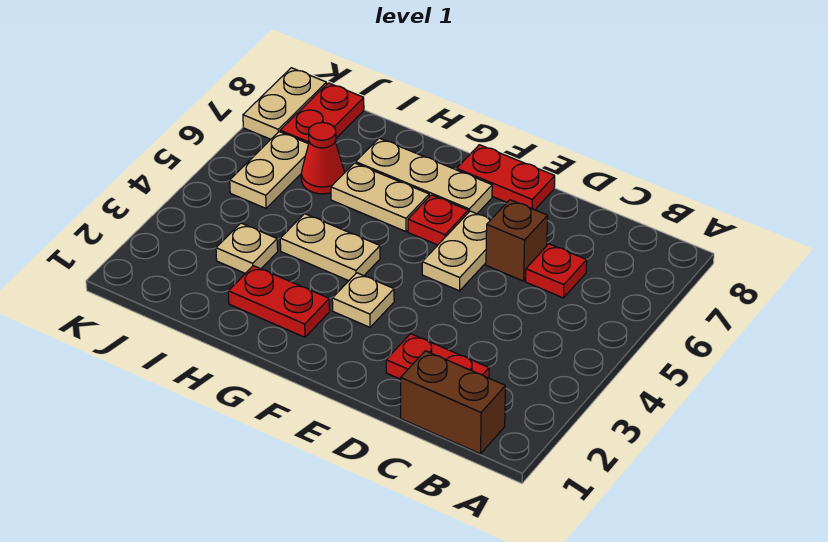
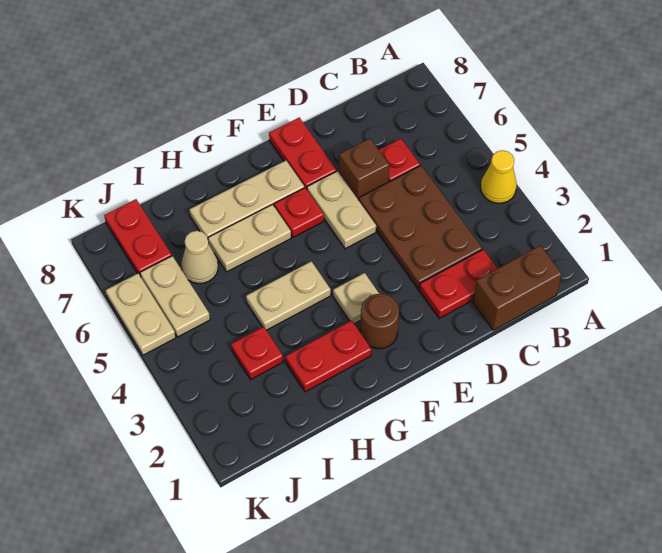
none -> yellow 1x1 cone [481,150,517,203]
none -> brown 2x3 plate [359,166,482,289]
red 1x2 plate [457,145,555,210] -> red 1x2 plate turned to [269,118,337,189]
none -> brown 1x1 round brick [360,294,399,349]
tan 1x1 plate [216,223,278,273] -> red 1x1 plate [231,327,283,379]
red 1x1 cone [301,123,344,194] -> tan 1x1 cone [181,231,218,284]
tan 1x2 plate [243,68,327,139] -> tan 1x2 plate moved to [106,273,176,355]

